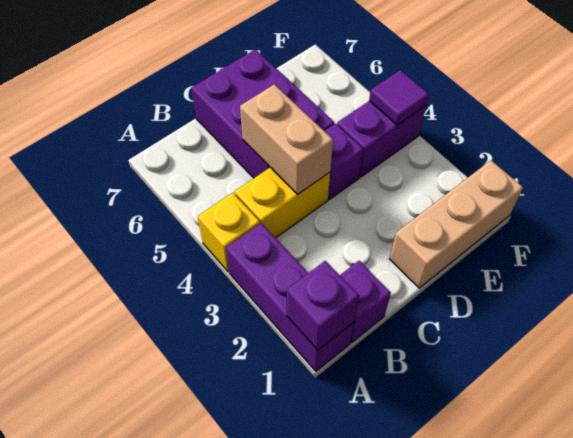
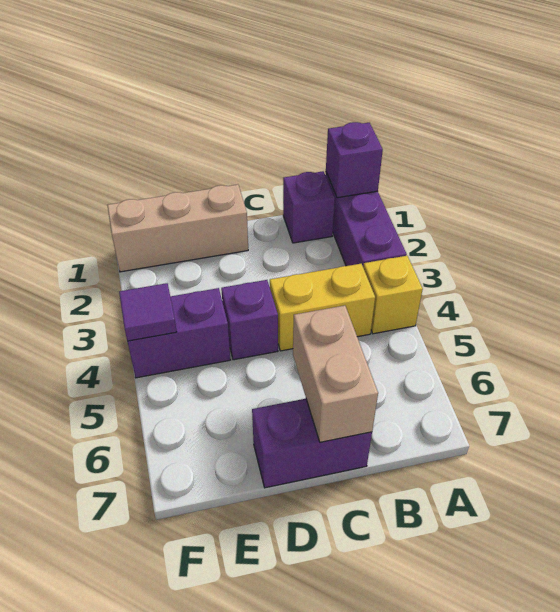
tan 1x2 brick [240,84,333,194] -> tan 1x2 brick moved to [293,305,378,442]
purple 2x3 brick [191,49,334,178] -> purple 1x2 brick [252,399,372,488]

